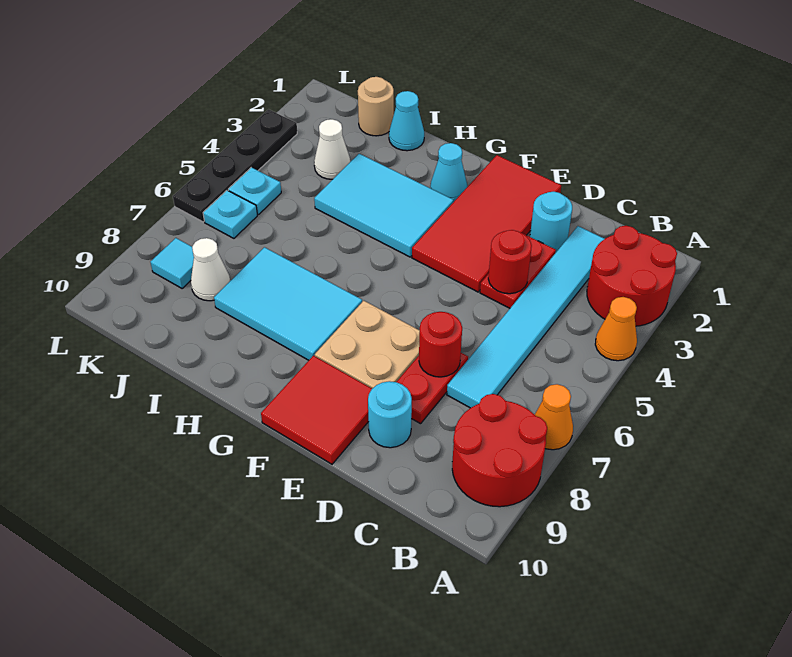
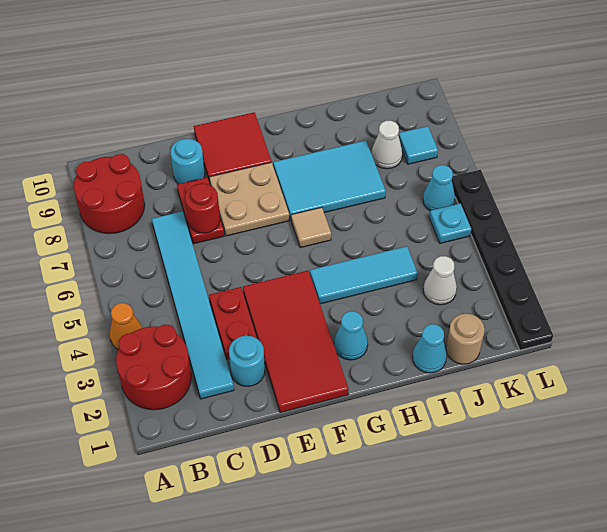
orange 1x1 cone [535,384,573,450] -> none
red 1x1 round brick [488,230,532,294] -> none
cyan 2x3 tile [314,154,454,257] -> cyan 1x3 tile [310,246,418,304]
none -> tan 1x1 tile [291,207,331,248]
cyan 1x1 plate [203,190,257,238] -> cyan 1x1 cone [423,165,455,211]
black 1x4 plate [173,109,297,222] -> black 1x6 plate [452,170,553,350]

